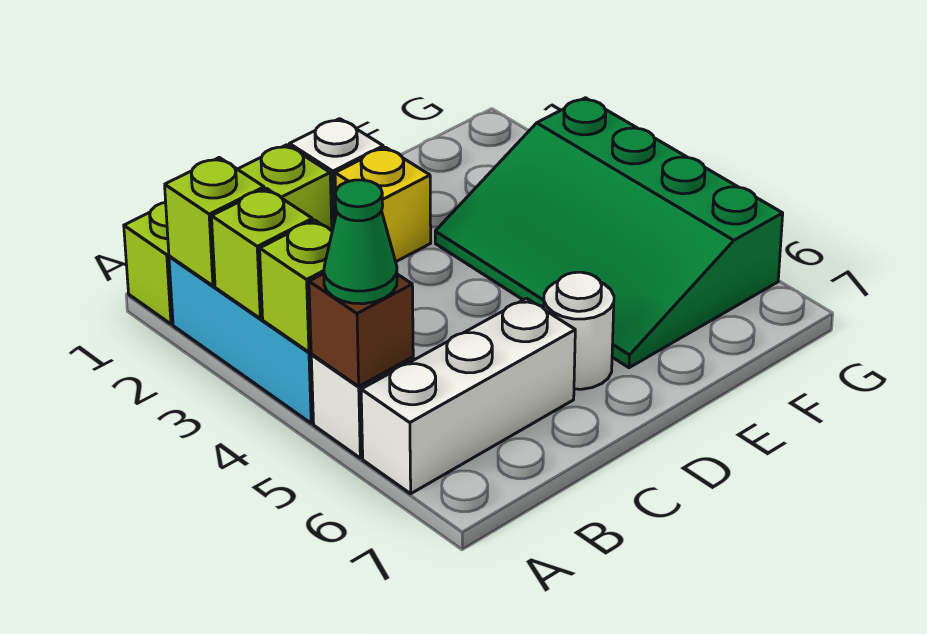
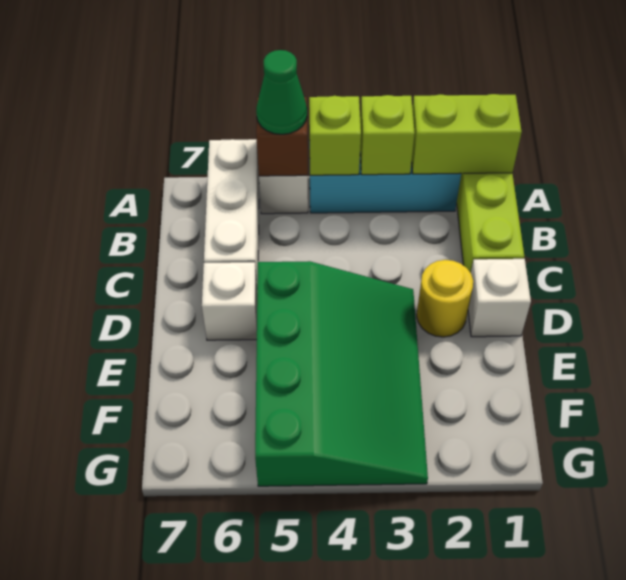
lime 1x1 brick [165,158,264,286] -> lime 1x2 brick [412,94,522,174]
yellow 1x1 brick [335,147,431,262] -> yellow 1x1 round brick [417,260,473,337]
white 1x1 round brick [544,272,614,389] -> white 1x1 brick [202,262,257,340]
green 3x4 slope [435,98,783,368] -> green 3x4 slope turned to [255,261,428,486]

